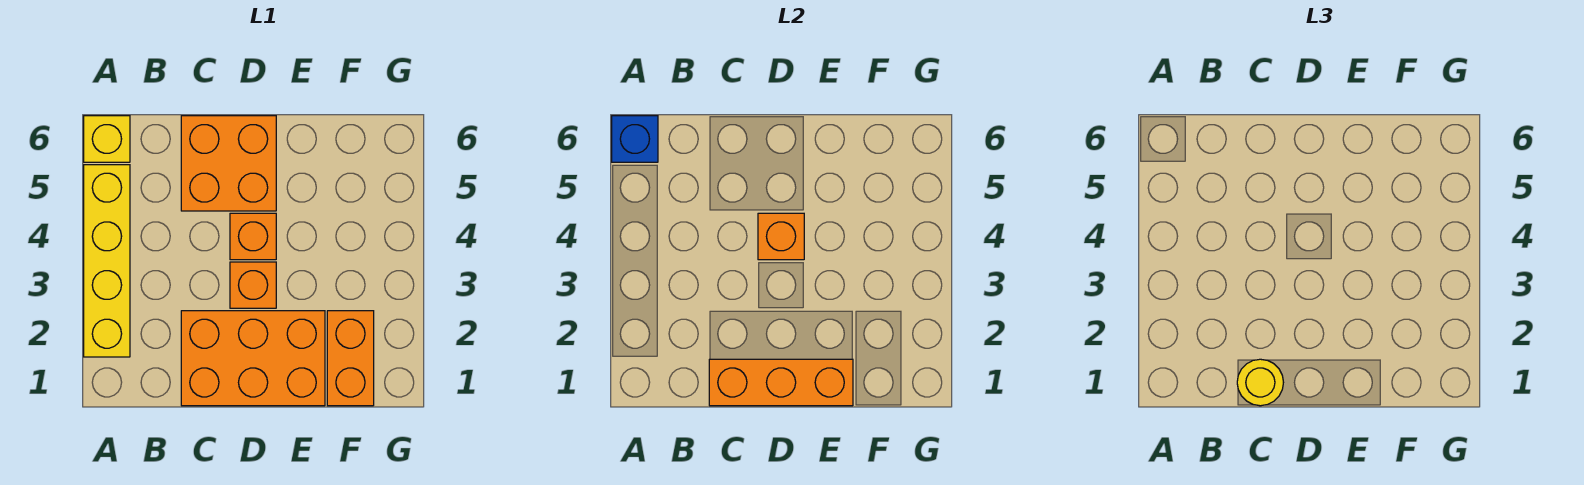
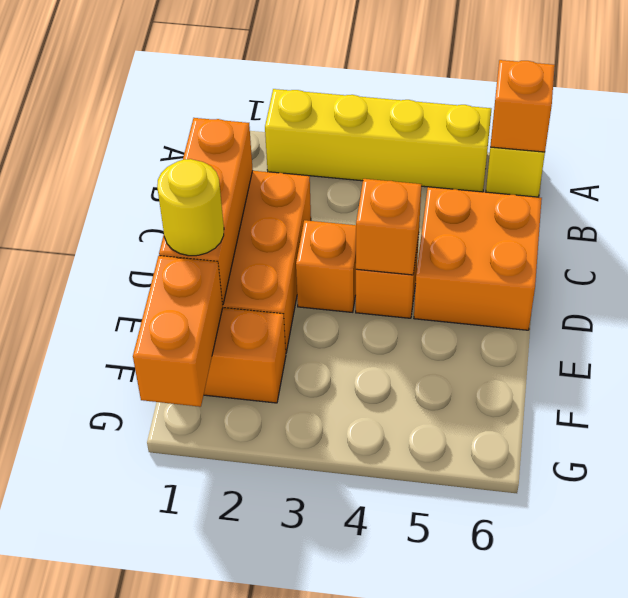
blue 1x1 brick [612,116,658,162] -> orange 1x1 brick [490,60,555,152]
yellow 1x1 round brick [1237,359,1283,406] -> yellow 1x1 round brick moved to [157,159,224,256]
none -> orange 1x2 brick [133,256,223,407]

